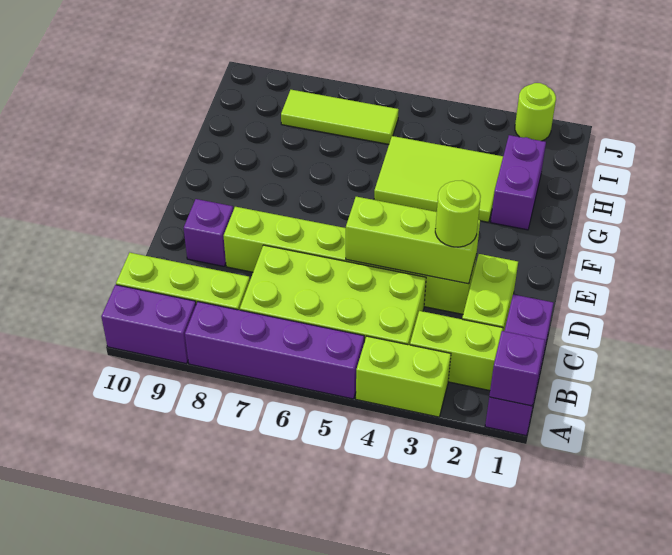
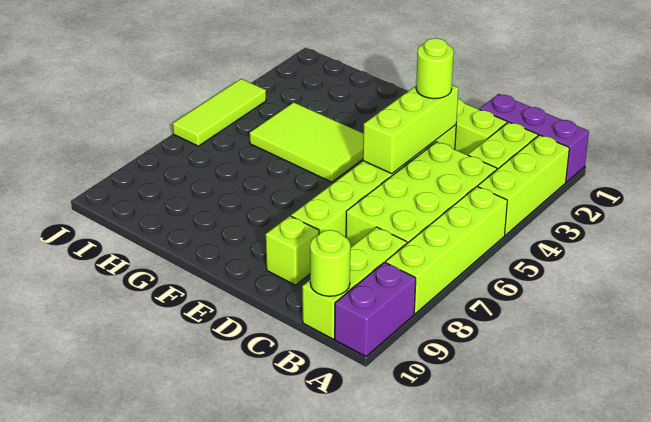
purple 1x1 brick [489,331,545,406] -> none
lime 1x2 brick [356,336,451,417] -> lime 1x3 brick [478,135,569,235]
purple 1x4 brick [185,302,364,399] -> lime 1x4 brick [386,187,508,313]
purple 1x1 brick [184,199,234,266] -> lime 1x1 brick [266,216,319,285]
purple 1x2 brick [491,135,546,230] -> none
lime 2x3 tile [374,136,503,222] -> lime 2x3 tile turned to [250,102,364,182]
lime 1x3 tile [281,90,399,144] -> lime 1x3 tile moved to [173,79,266,146]
lime 1x1 round brick [515,83,556,141] -> lime 1x1 round brick moved to [310,230,350,296]

